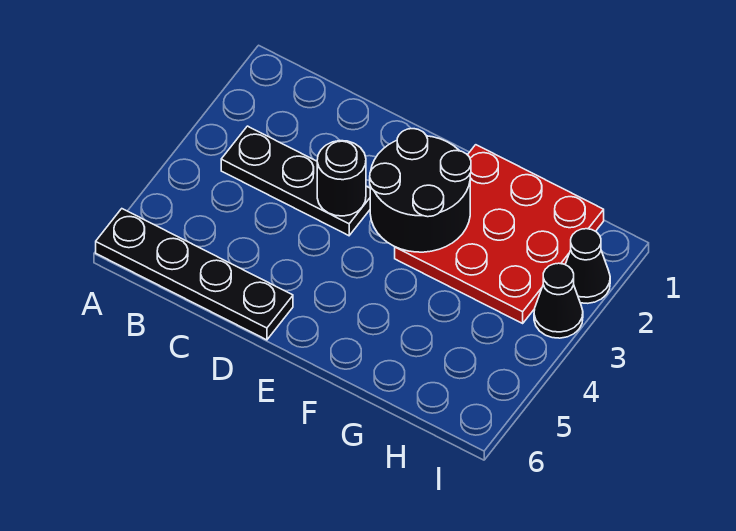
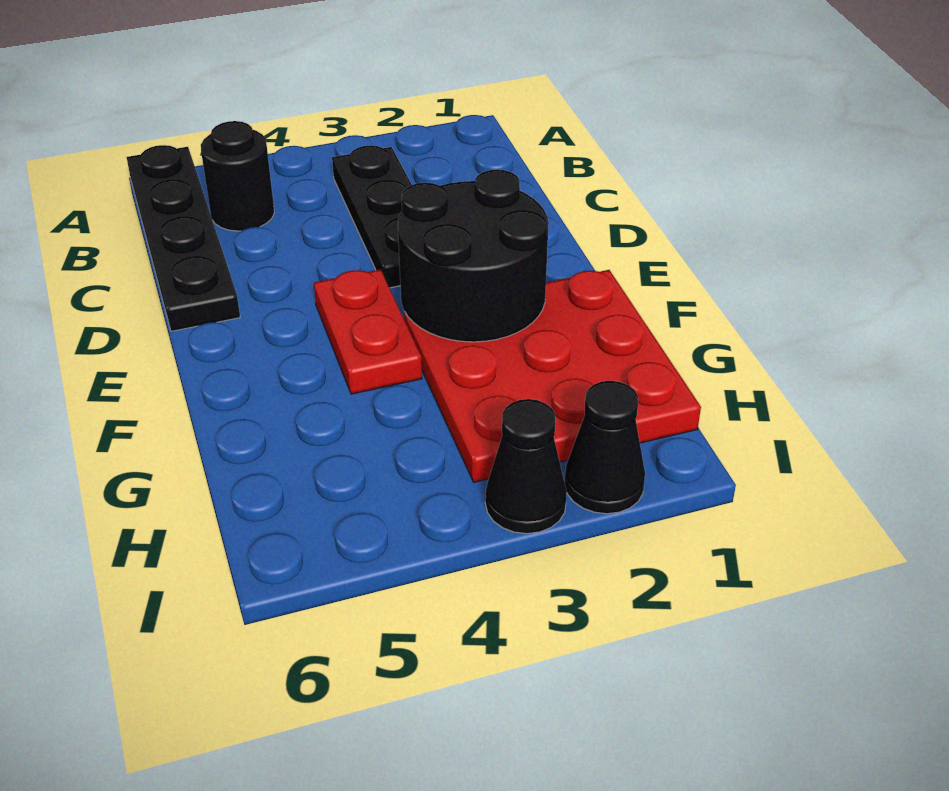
black 1x1 round brick [317,141,366,216] -> black 1x1 round brick moved to [201,121,274,231]
none -> red 1x2 plate [314,269,422,394]

